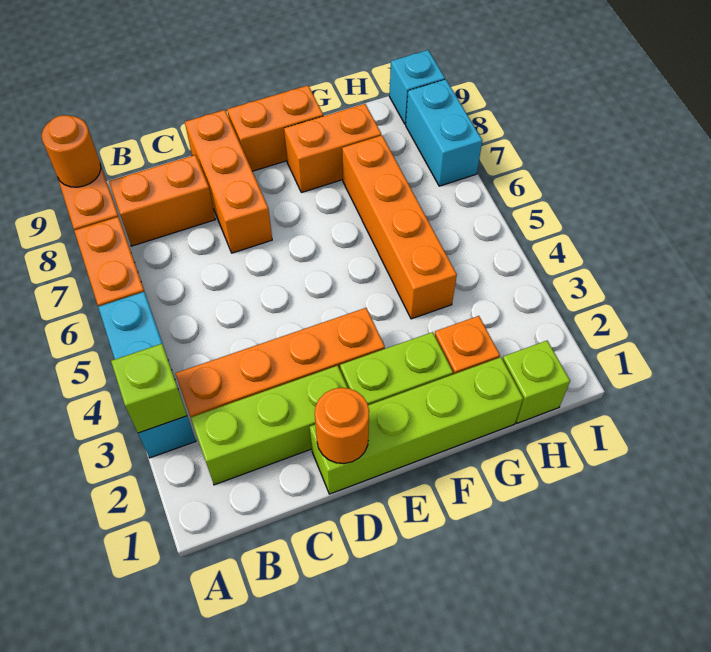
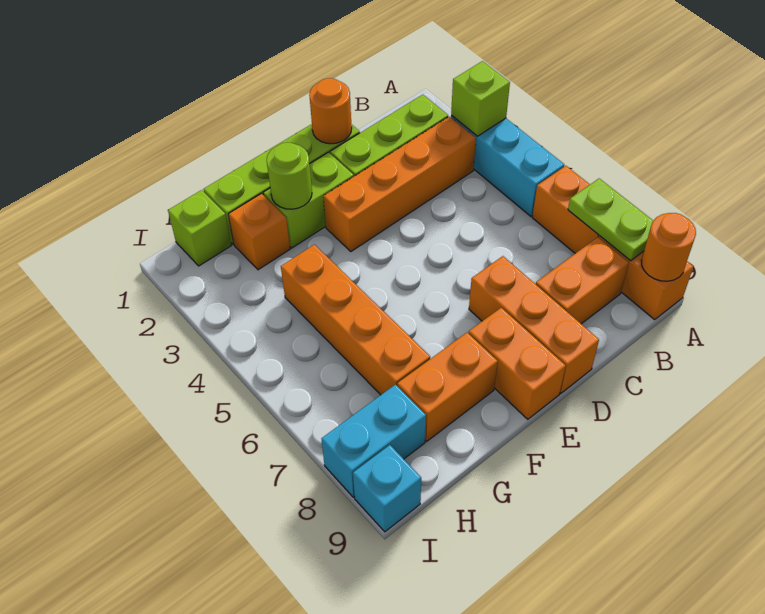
none -> lime 1x2 plate [568,179,653,261]
orange 1x2 brick [227,85,323,171] -> orange 1x2 brick turned to [469,308,566,419]
none -> lime 1x1 round brick [267,143,312,209]
cyan 1x2 brick [406,79,482,186] -> cyan 1x2 brick turned to [322,385,426,497]

